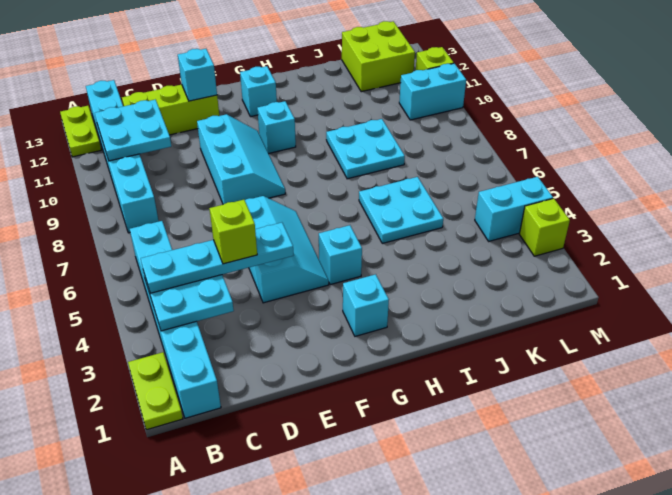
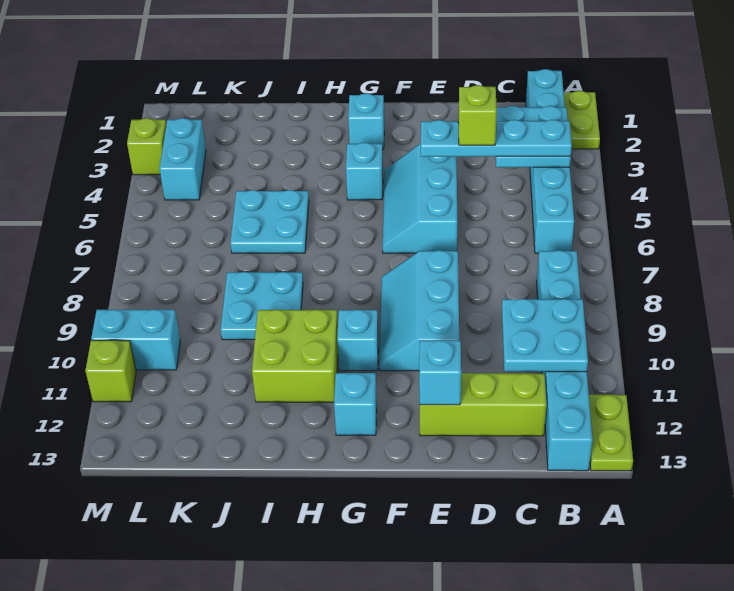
lime 2x2 brick [342,21,415,92] -> lime 2x2 brick moved to [252,310,338,402]
cyan 1x2 brick [475,177,553,241] -> cyan 1x2 brick turned to [159,118,206,200]

